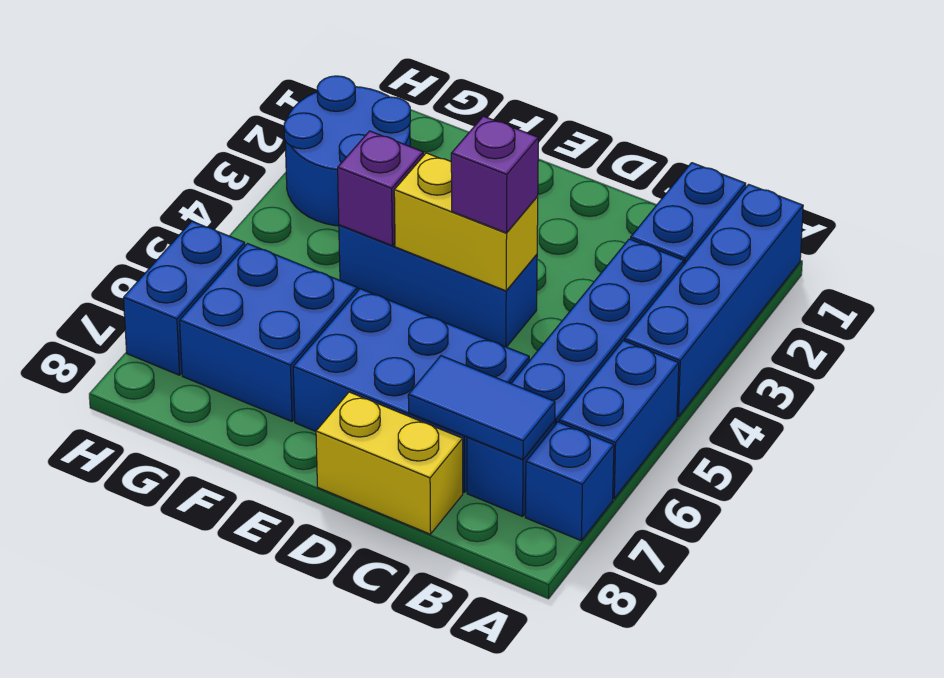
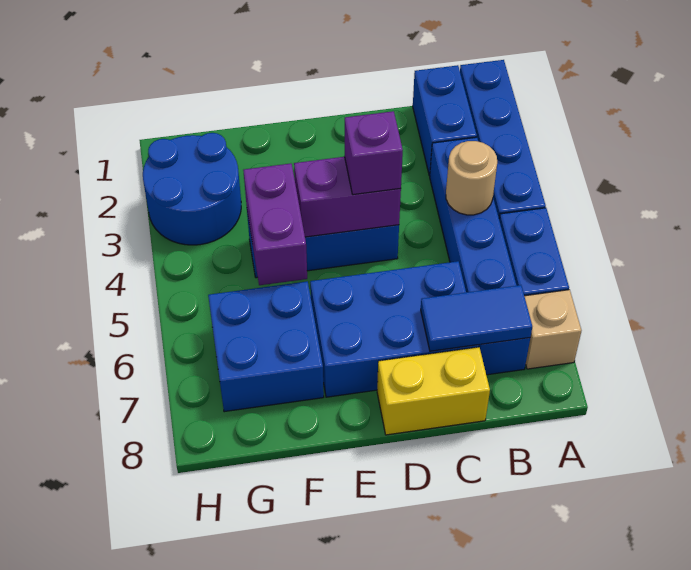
blue 1x1 brick [525,422,614,540] -> tan 1x1 brick [525,290,581,369]
none -> tan 1x1 round brick [446,141,497,215]
yellow 1x2 brick [394,153,538,291] -> purple 1x2 brick [294,157,401,237]
purple 1x1 brick [338,131,423,246] -> purple 1x2 brick [243,164,307,285]
blue 1x2 brick [124,221,245,375] -> none

